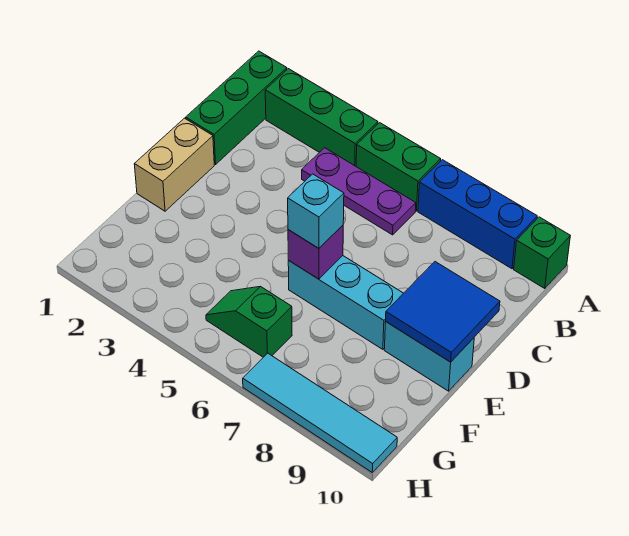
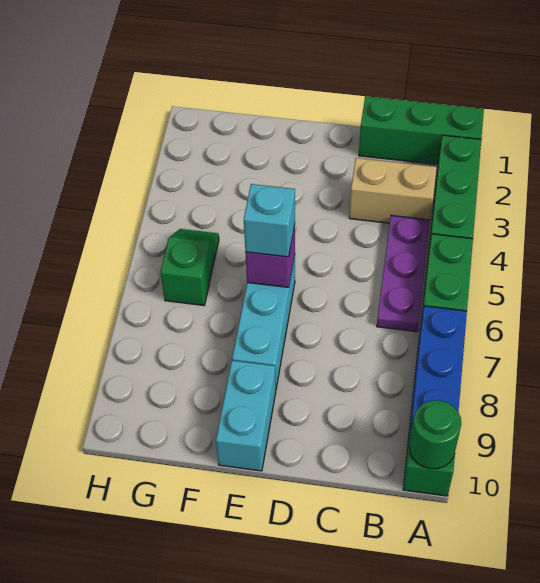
none -> green 1x1 round brick [409,400,461,469]
tan 1x2 brick [134,118,214,211] -> tan 1x2 brick moved to [349,158,437,223]
blue 2x2 tile [386,262,500,362] -> none
cyan 1x4 tile [243,353,397,472] -> none

